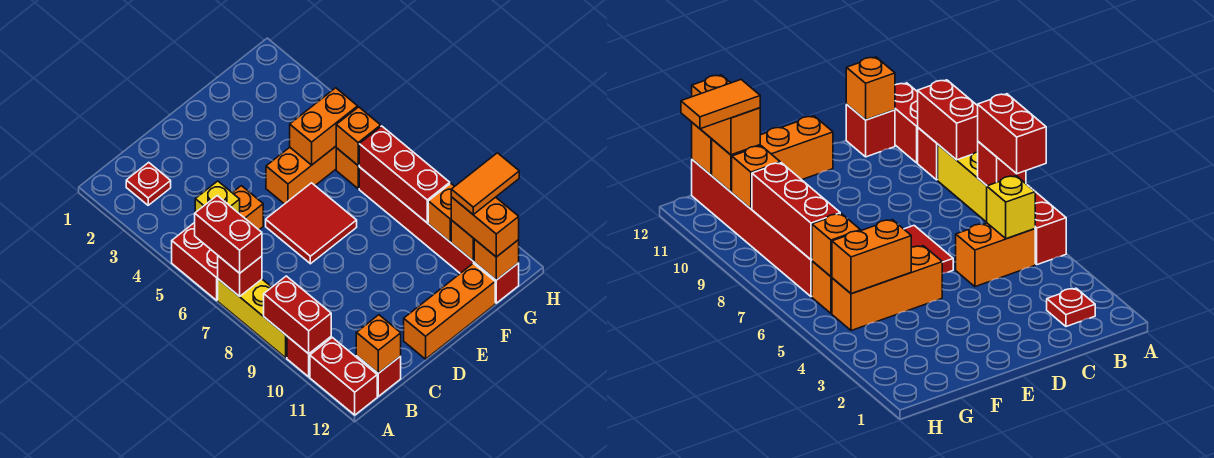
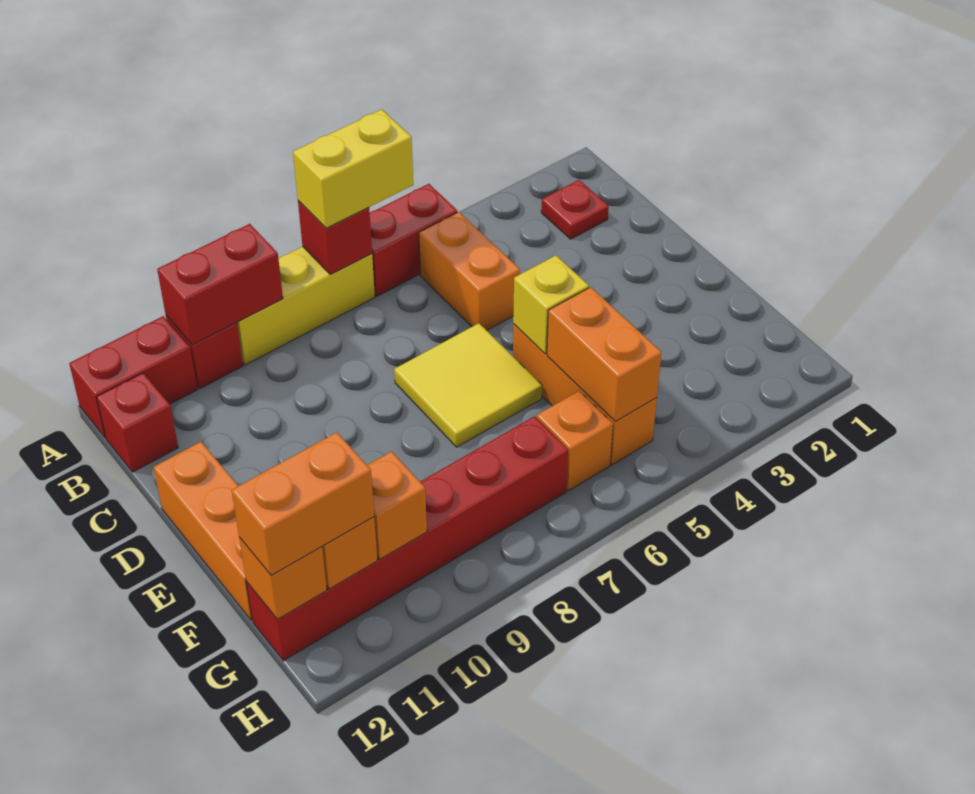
red 1x2 brick [195,196,262,273] -> yellow 1x2 brick [293,109,413,228]
yellow 1x1 brick [195,181,240,214] -> yellow 1x1 brick moved to [513,256,589,354]
orange 1x1 brick [356,315,401,373] -> none
red 2x2 tile [266,183,357,264] -> yellow 2x2 tile [394,323,542,447]
orange 1x1 brick [336,107,381,165] -> none
red 1x3 brick [359,126,450,223] -> none
orange 1x2 tile [451,153,519,214] -> none

